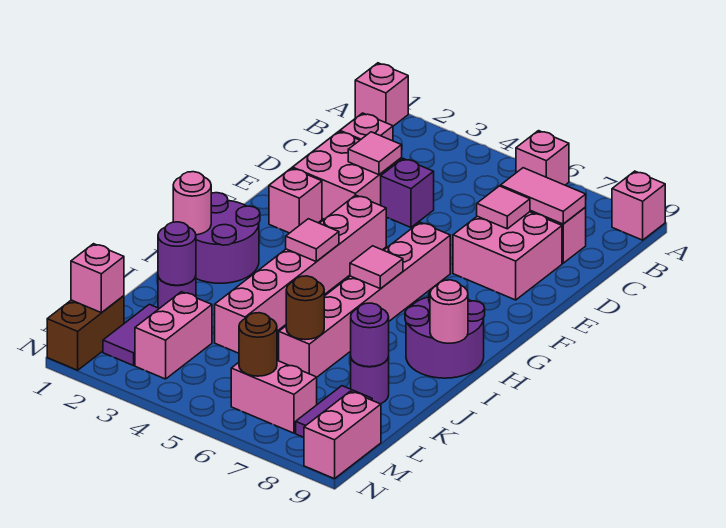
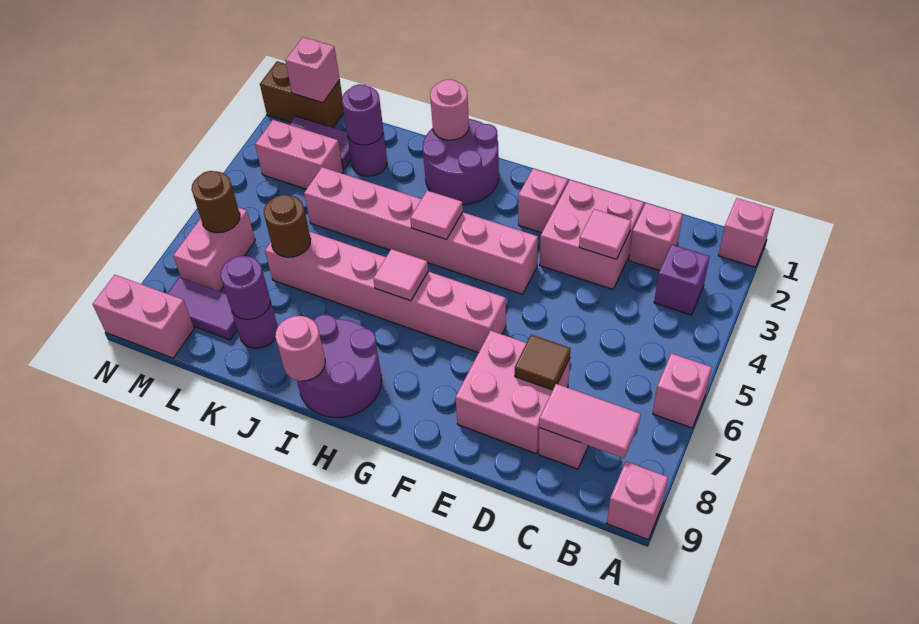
pink 1x2 tile [501,168,586,224] -> pink 1x2 tile turned to [539,384,641,458]
purple 1x1 brick [381,159,434,227] -> purple 1x1 brick moved to [654,244,710,315]
pink 1x1 tile [477,186,530,229] -> brown 1x1 tile [515,335,571,390]

